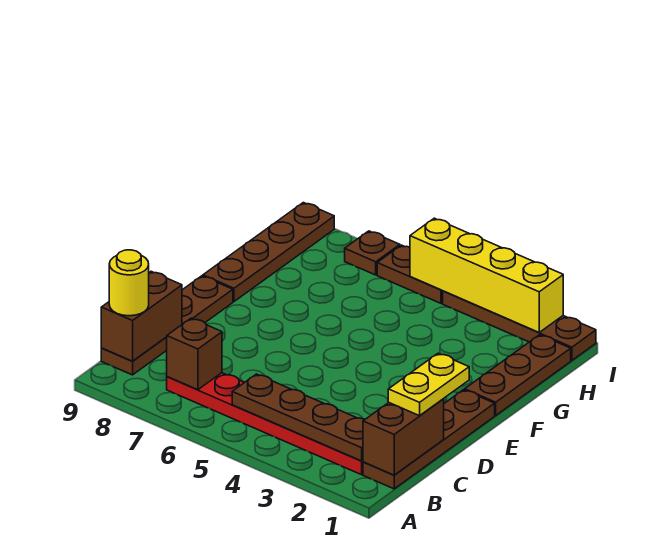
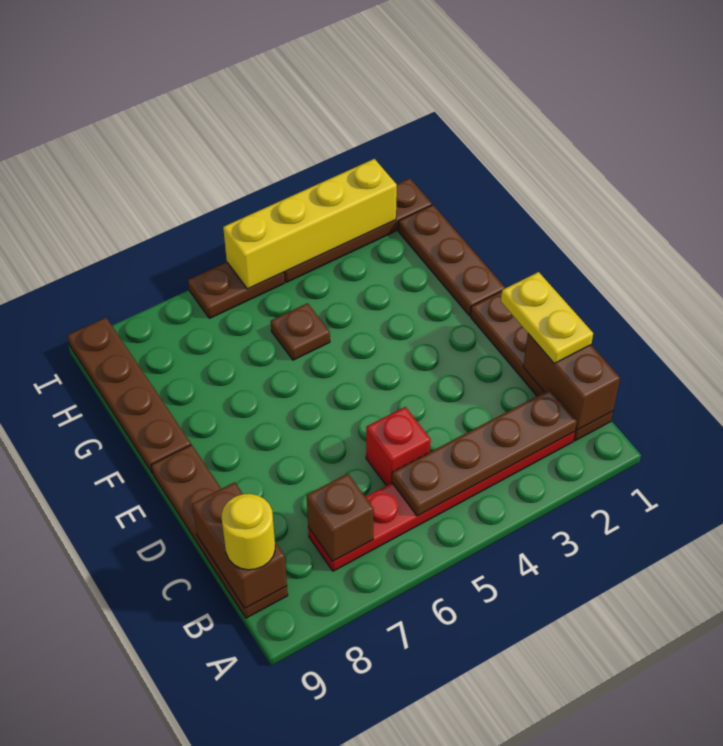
none -> red 1x1 brick [366,407,431,486]
brown 1x1 plate [345,231,400,275] -> brown 1x1 plate moved to [271,303,330,360]

